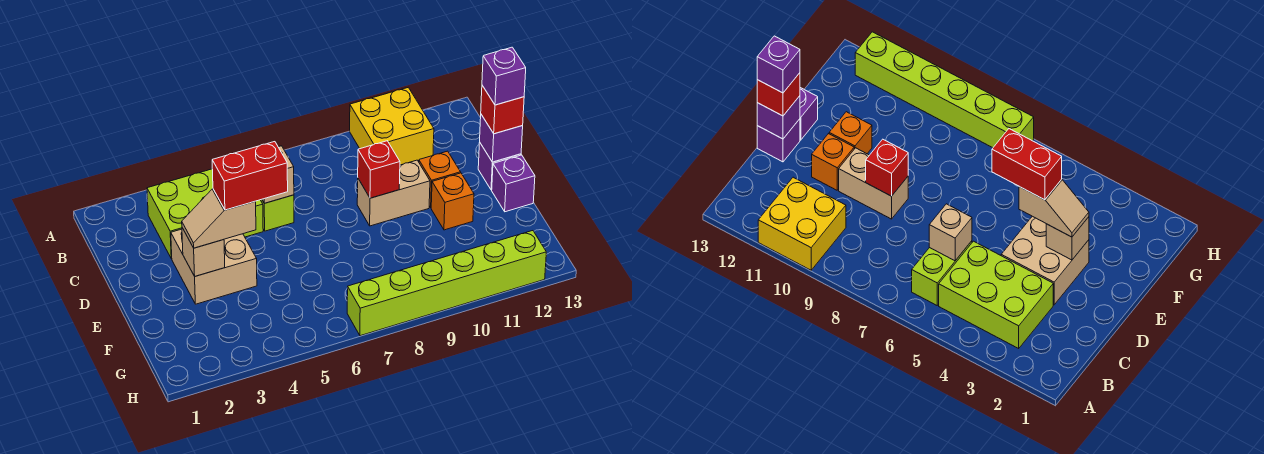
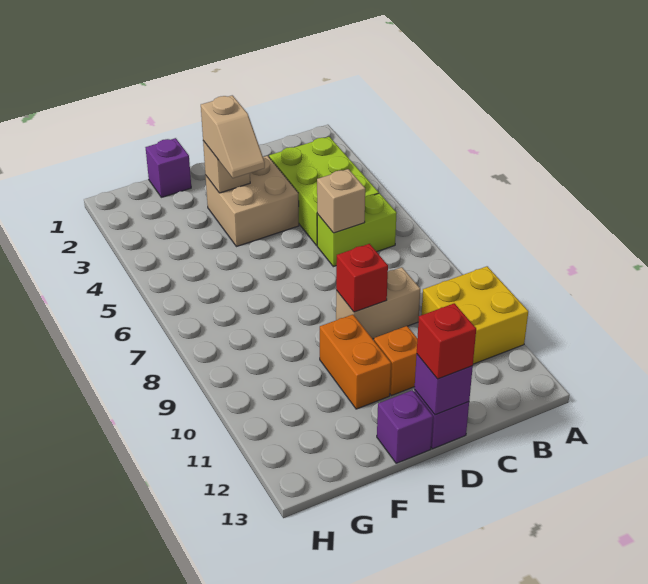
tan 1x2 brick [357,160,430,226] -> tan 1x2 brick turned to [336,267,420,339]
purple 1x1 brick [482,47,526,105] -> purple 1x1 brick moved to [146,138,191,197]
tan 1x2 slope [182,189,256,248] -> tan 1x2 slope turned to [201,95,265,178]
red 1x2 brick [212,142,288,210] -> none
orange 1x1 brick [431,173,474,230] -> orange 1x2 brick [320,315,391,409]
lime 1x6 brick [347,231,546,336] -> none

